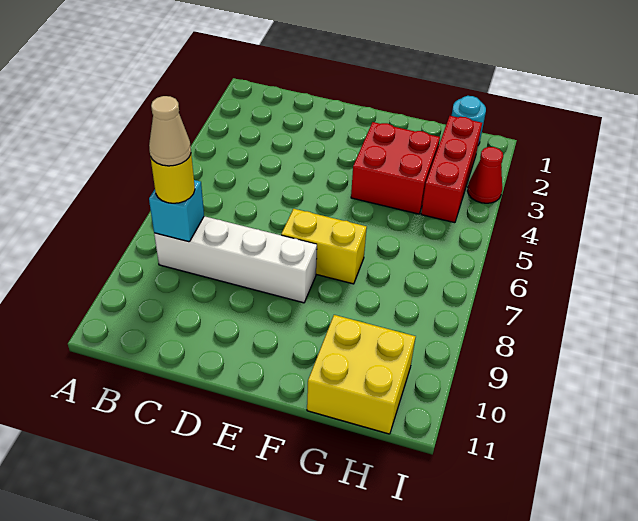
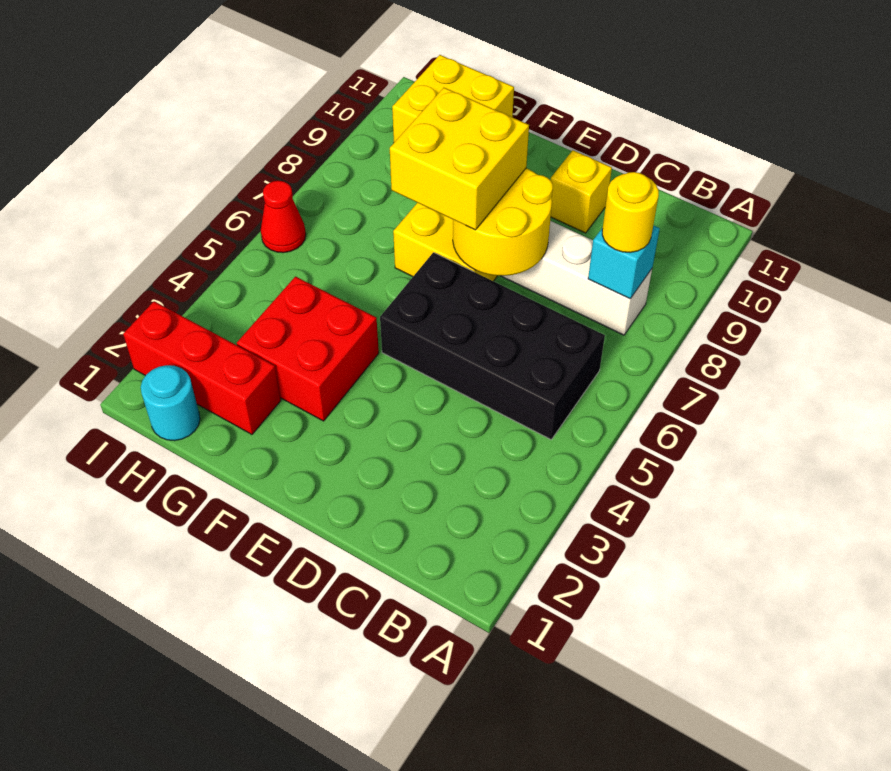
none -> black 2x4 brick [380,252,605,439]
tan 1x1 cone [149,96,191,166] -> none
none -> yellow 2x2 round brick [453,168,553,276]
none -> yellow 1x1 brick [551,150,612,233]
none -> yellow 2x2 brick [390,88,529,230]
red 1x3 brick [421,116,482,223] -> red 1x3 brick turned to [123,301,281,434]
red 1x1 cone [467,147,503,203] -> red 1x1 cone moved to [261,181,306,253]

